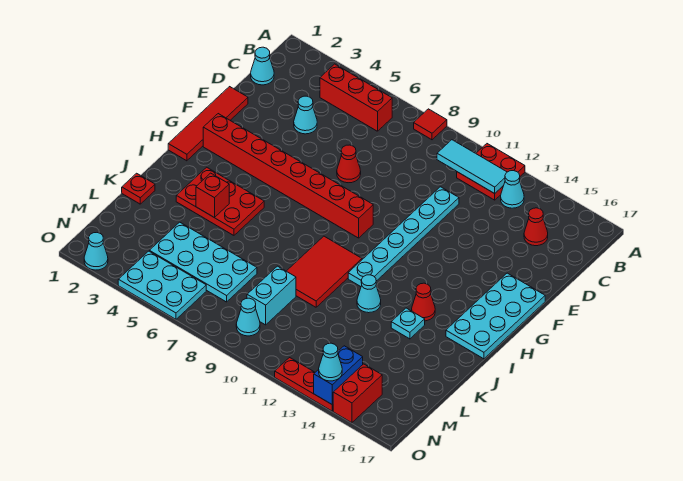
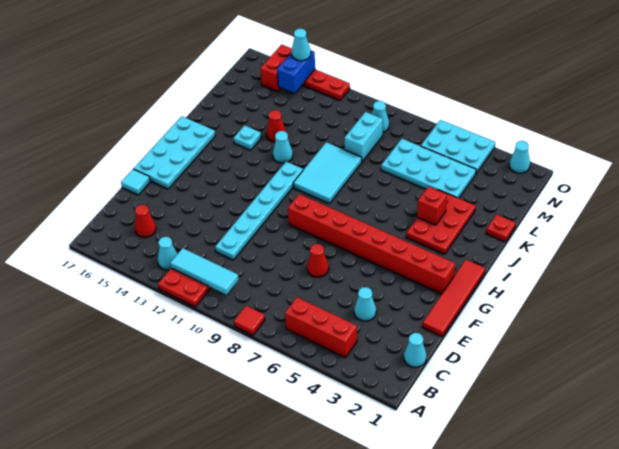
none -> cyan 1x1 tile [121,169,150,195]
red 2x3 plate [176,167,264,235] -> red 2x3 plate turned to [406,190,476,255]
red 2x3 tile [287,236,362,307] -> cyan 2x3 tile [293,142,362,203]
red 1x1 cone [412,283,435,321] -> red 1x1 cone moved to [266,110,286,142]

